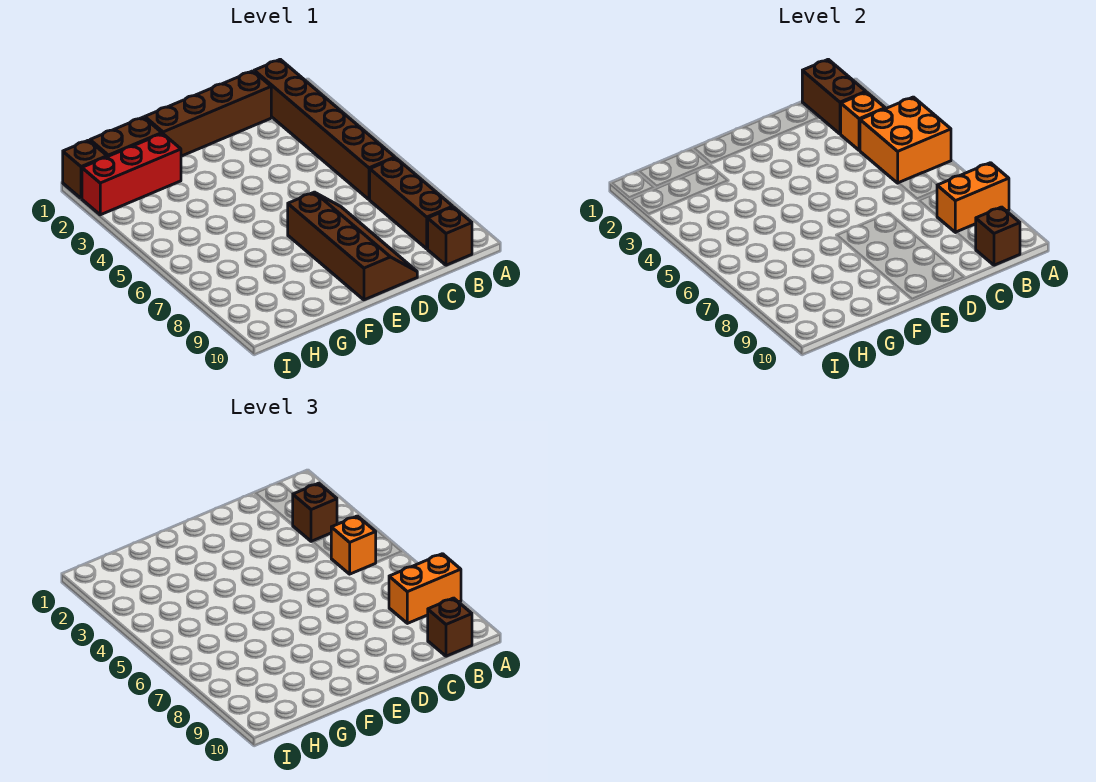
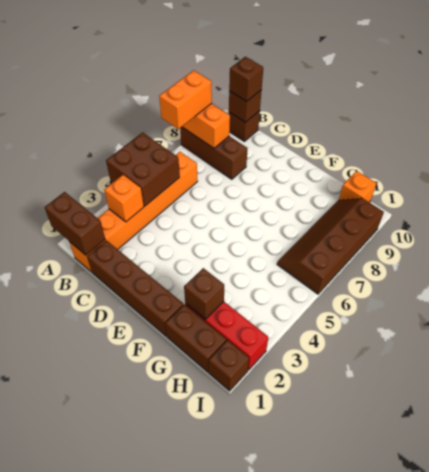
orange 2x2 brick [860,97,951,183] -> brown 2x2 brick [106,132,180,206]
orange 1x2 brick [389,554,461,623] -> orange 1x2 brick turned to [159,70,212,129]
brown 1x6 brick [254,59,395,200] -> orange 1x6 brick [69,152,198,272]
brown 1x2 brick [802,59,866,134] -> brown 1x2 brick turned to [45,192,105,255]
brown 1x1 brick [293,483,337,541] -> brown 1x1 brick moved to [184,268,224,319]
orange 1x1 brick [331,516,376,574] -> orange 1x1 brick moved to [339,171,376,202]
brown 1x3 brick [370,158,453,249] -> brown 1x3 brick turned to [180,127,248,179]
brown 2x4 slope [288,192,417,300] -> brown 2x4 slope moved to [277,198,384,294]

